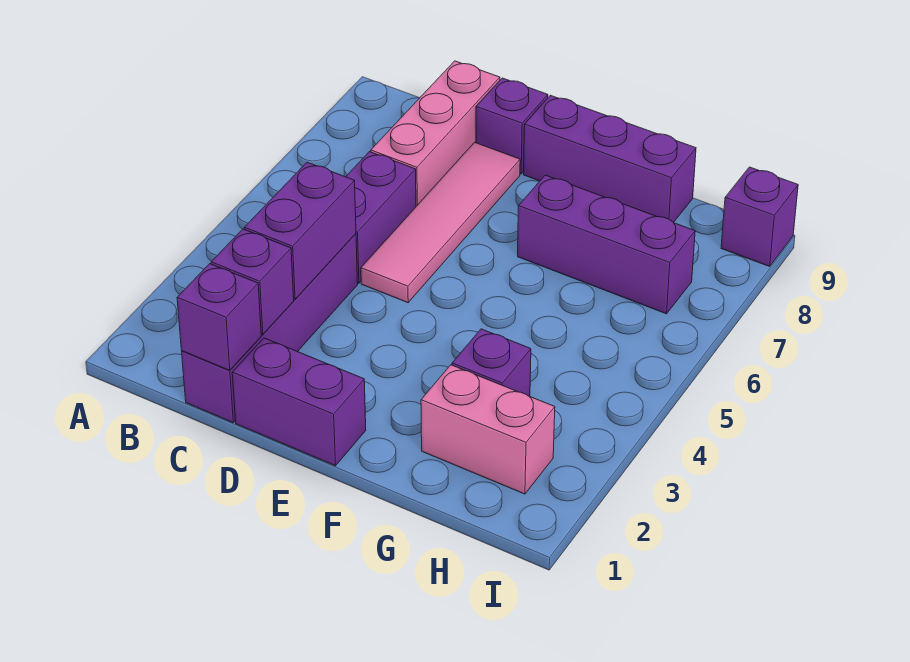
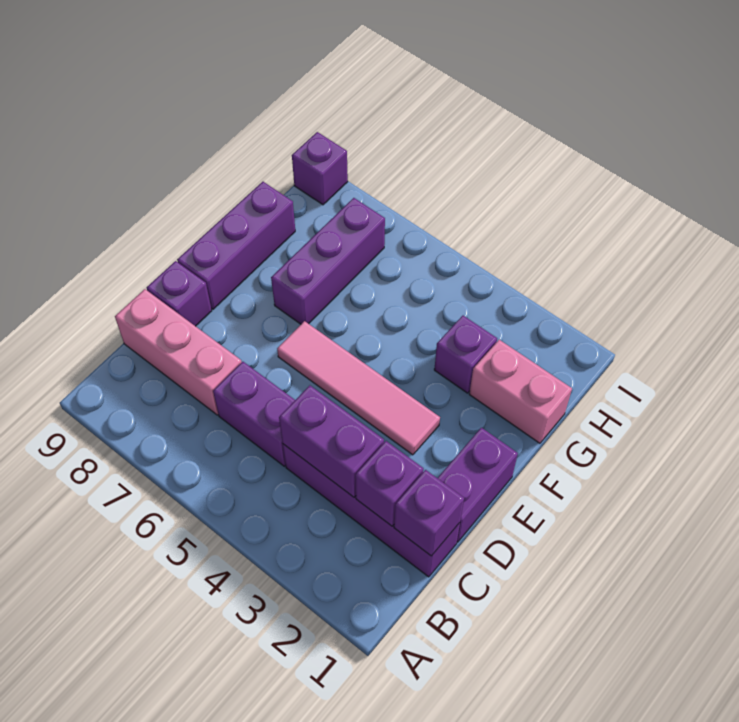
pink 1x4 tile [361,142,520,303] -> pink 1x4 tile moved to [277,321,440,455]
pink 1x2 brick [421,365,555,494] -> pink 1x2 brick turned to [469,340,572,443]

